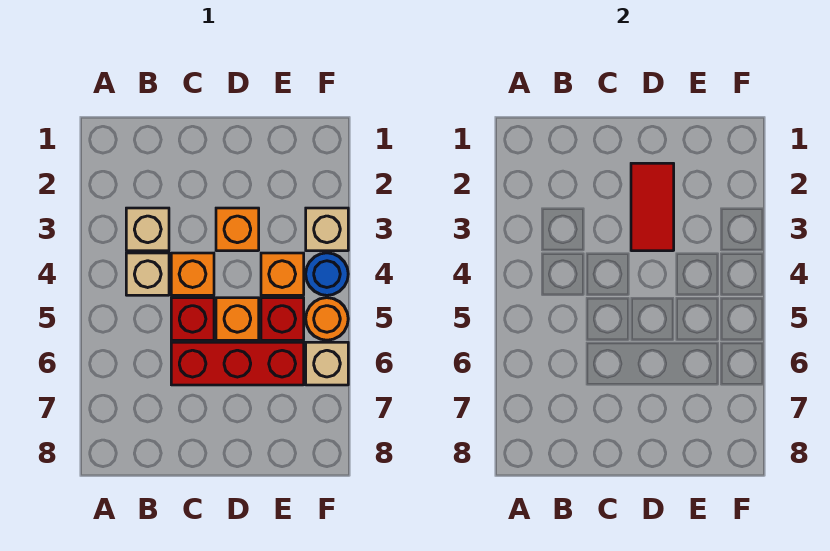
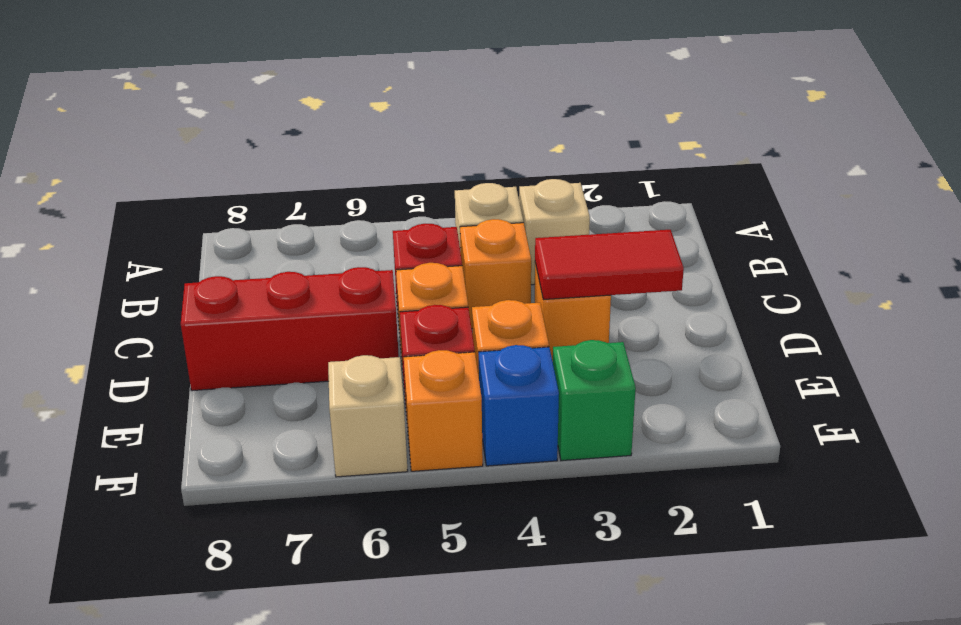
red 1x3 brick [171,342,304,385] -> red 1x3 brick turned to [181,267,399,391]
tan 1x1 brick [306,208,348,251] -> green 1x1 brick [553,340,636,461]
blue 1x1 round brick [306,253,348,295] -> blue 1x1 brick [479,345,559,466]
orange 1x1 round brick [306,298,348,340] -> orange 1x1 brick [404,350,483,471]

